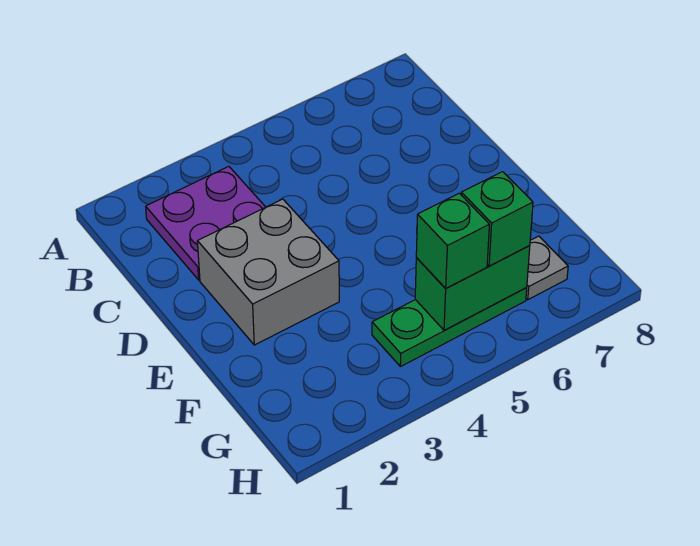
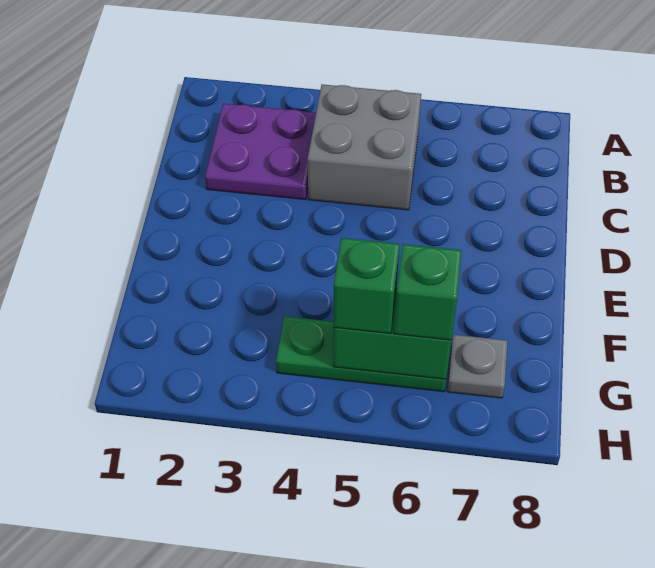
grey 2x2 brick [197,199,339,345] -> grey 2x2 brick moved to [308,84,421,210]

